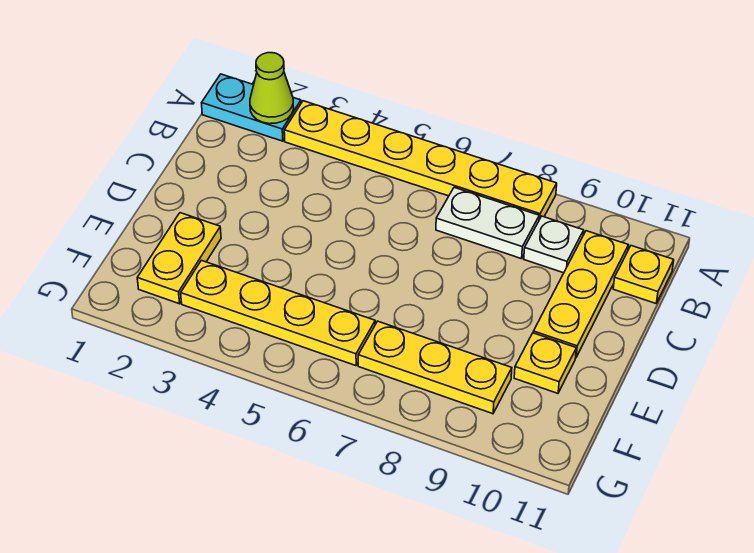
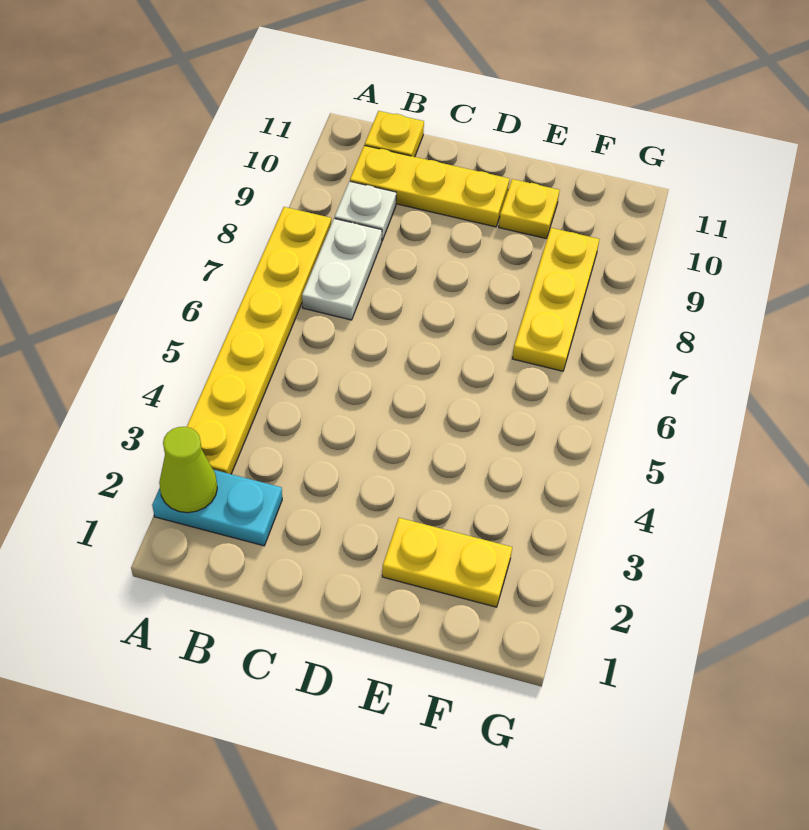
cyan 1x2 plate [202,74,301,141] -> cyan 1x2 plate turned to [152,470,282,546]
yellow 1x4 plate [181,260,375,366] -> none

